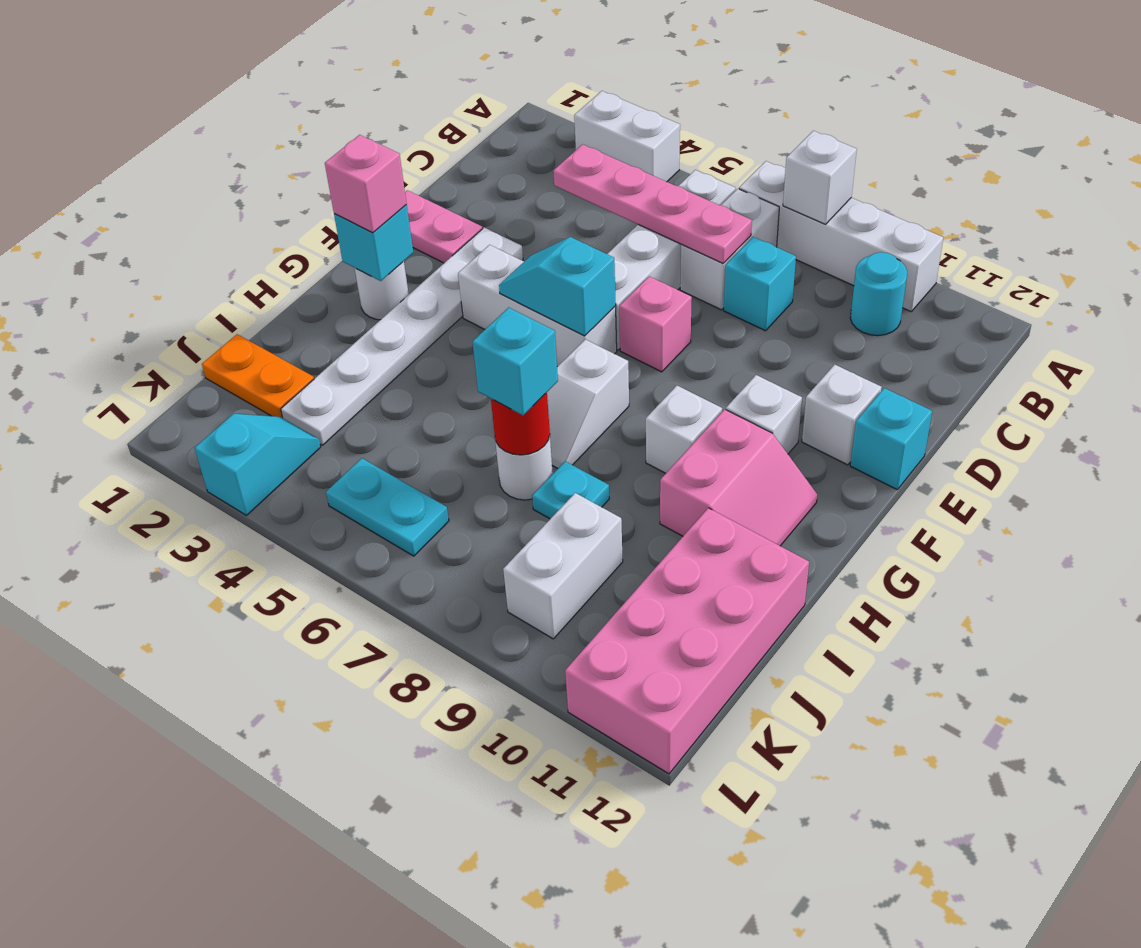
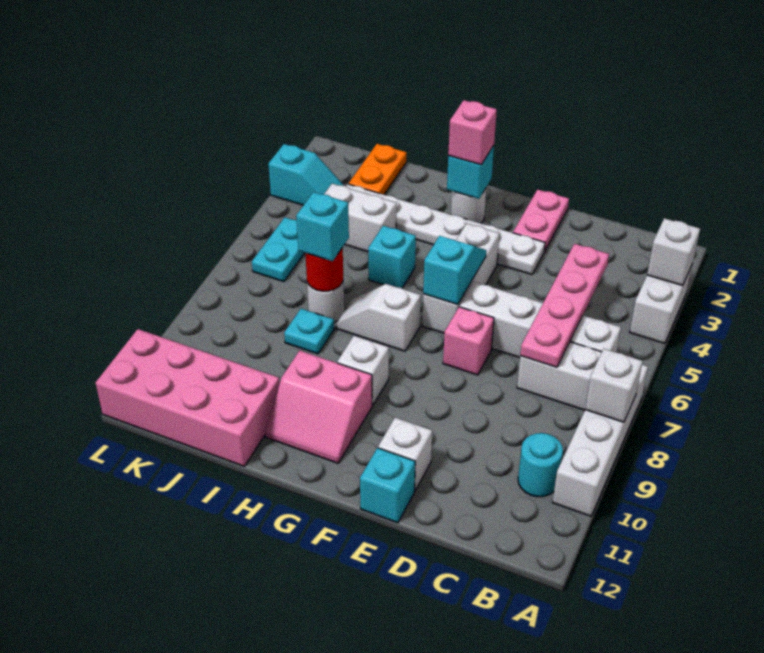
cyan 1x1 brick [724,237,796,331] -> cyan 1x1 brick moved to [368,226,416,288]
white 1x1 brick [726,375,802,454] -> white 1x1 brick moved to [647,218,700,286]
white 1x2 brick [503,493,623,639] -> white 1x2 brick moved to [325,184,397,252]

